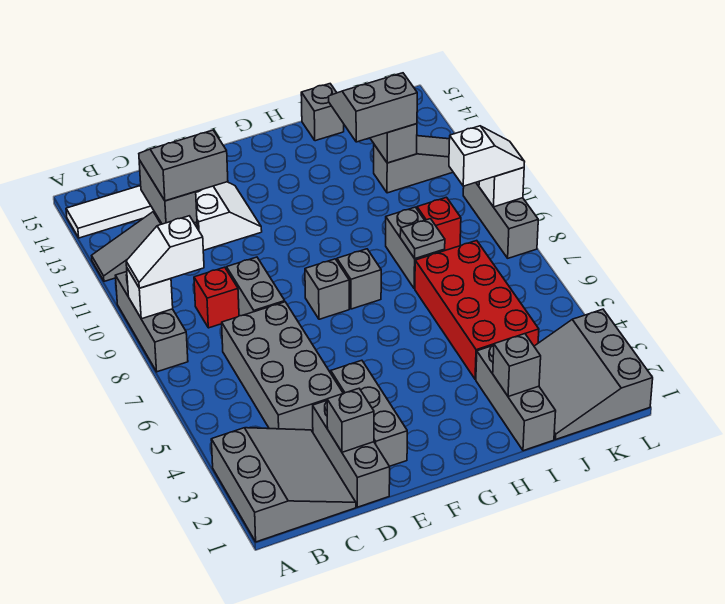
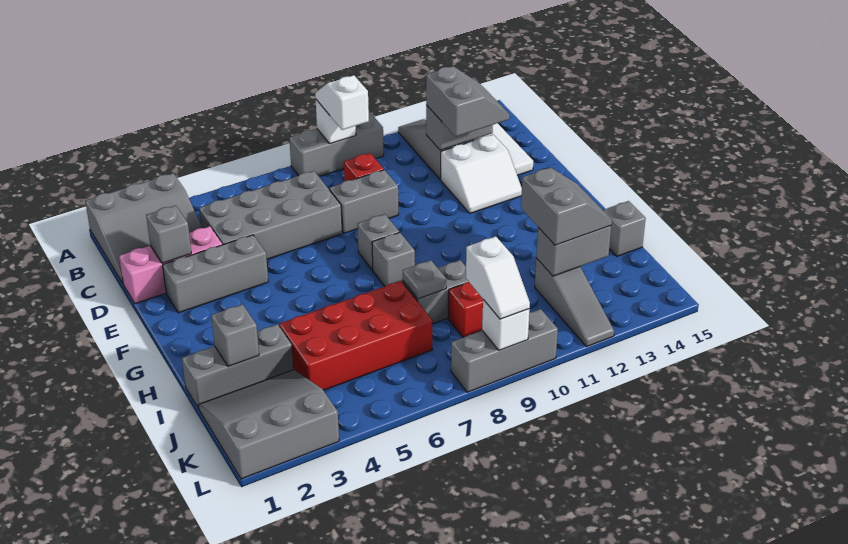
grey 1x3 brick [313,401,390,507] -> pink 1x3 brick [119,226,222,303]

